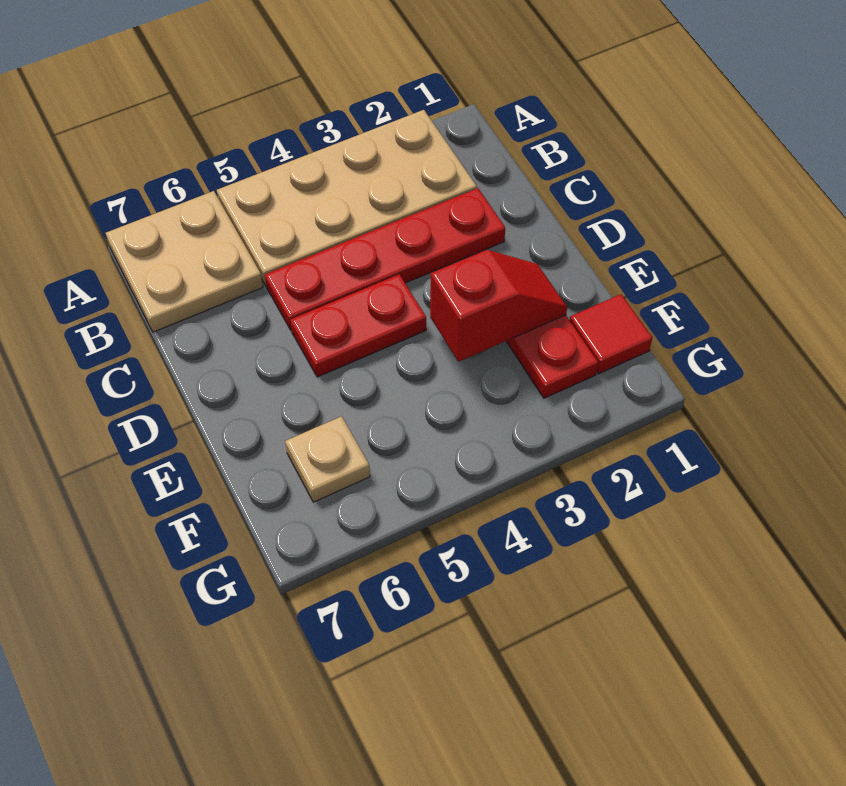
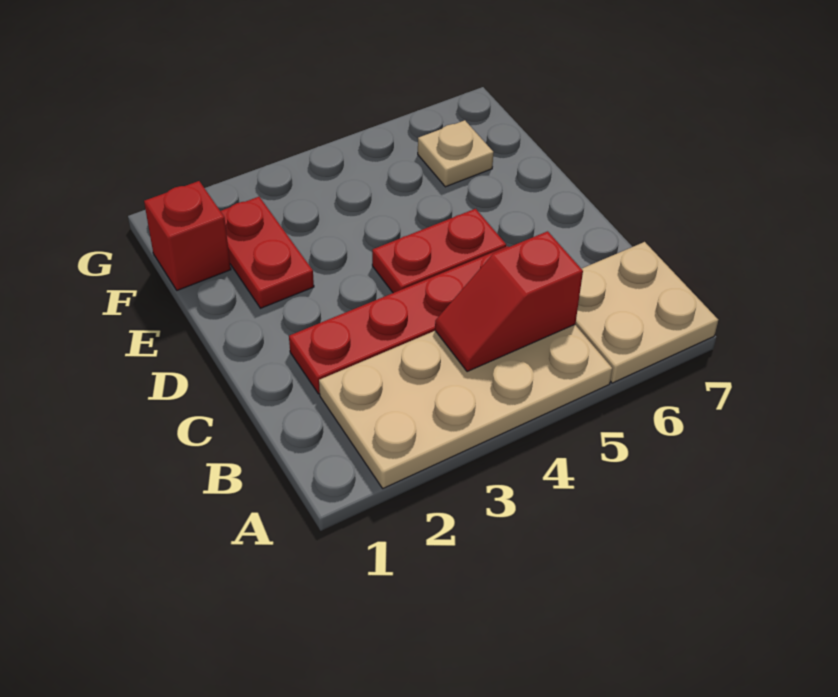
red 1x2 slope [430,250,567,362] -> red 1x2 slope moved to [435,231,583,372]
red 1x1 tile [570,294,652,374] -> red 1x1 brick [144,181,231,290]

